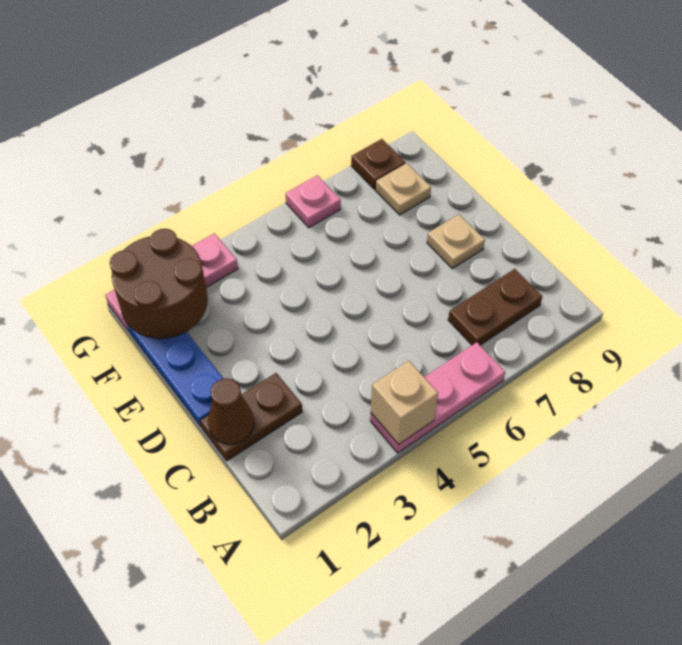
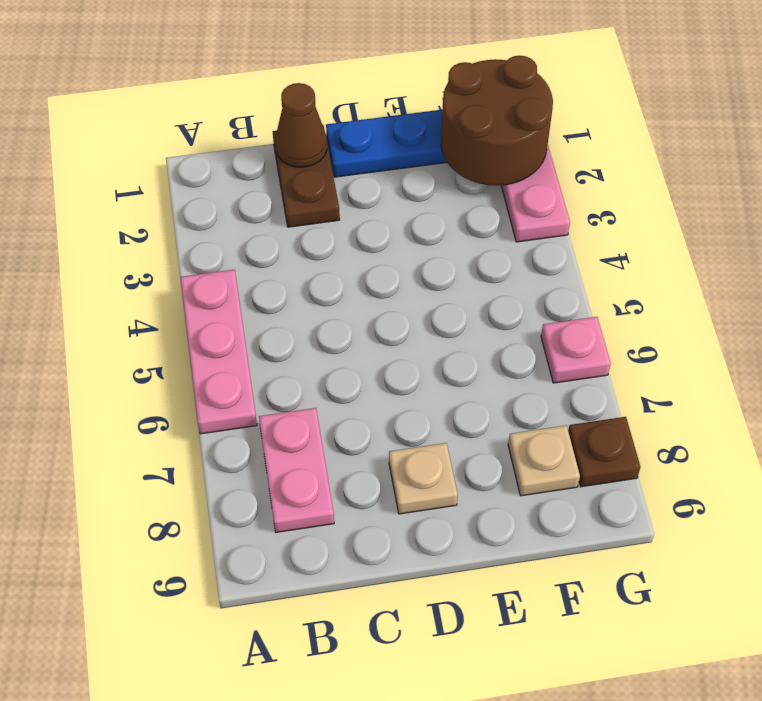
tan 1x1 brick [371,361,438,445] -> none
brown 1x2 plate [448,269,543,345] -> pink 1x2 plate [259,408,334,532]

